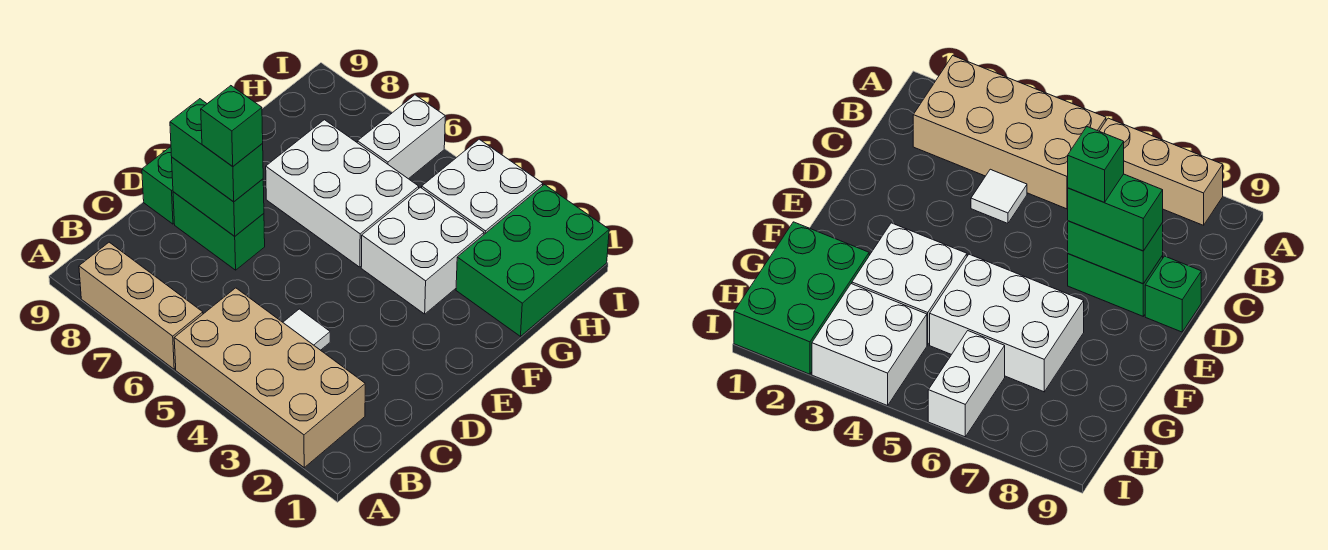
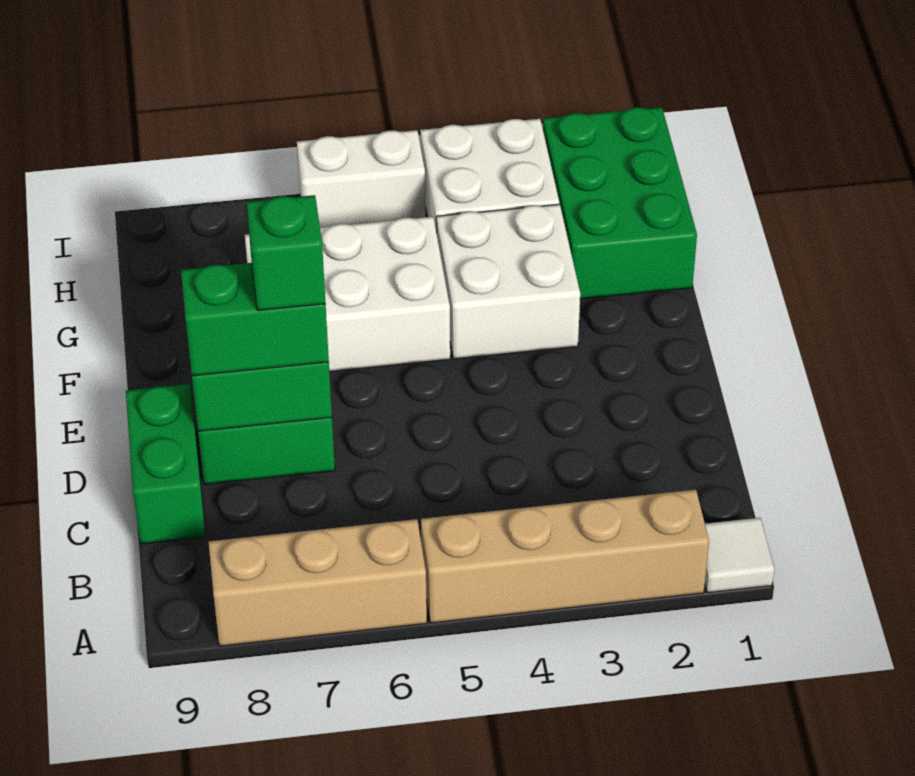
tan 2x4 brick [174,288,365,468] -> tan 1x4 brick [421,490,709,623]
white 1x1 tile [283,309,330,350] -> white 1x1 tile moved to [705,518,774,593]
green 1x1 brick [142,147,174,224] -> green 1x2 brick [126,384,206,544]
white 1x2 brick [357,95,445,179] -> white 1x2 brick turned to [297,130,426,227]

